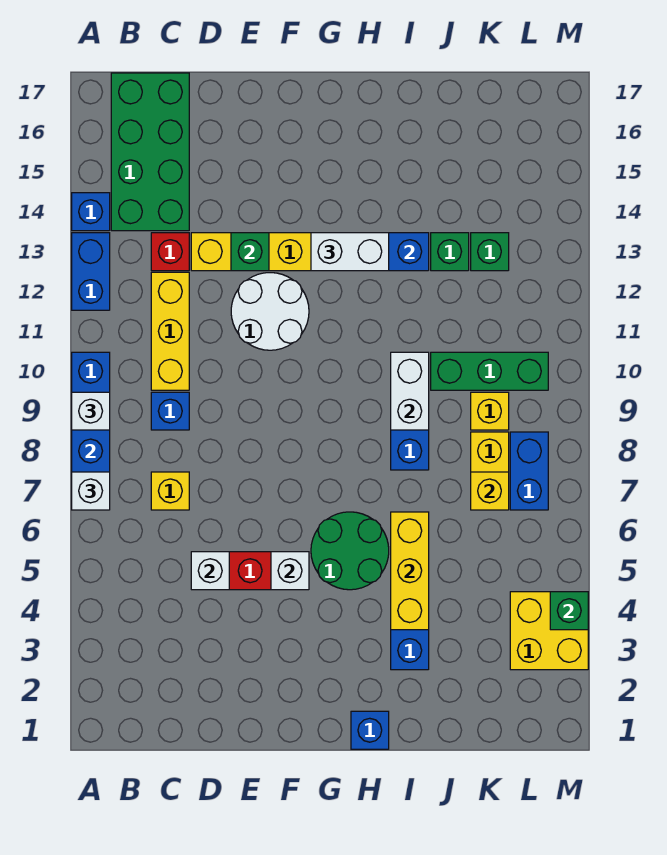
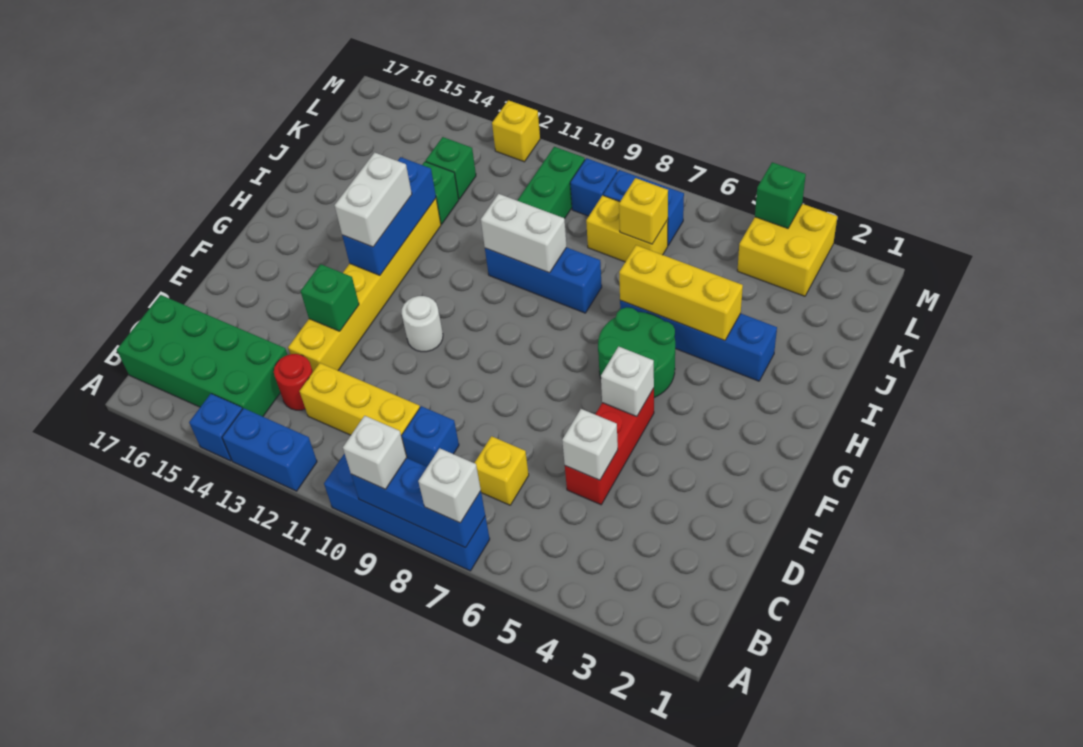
red 1x1 brick [151,233,189,271] -> red 1x1 round brick [274,354,313,410]
white 2x2 round brick [231,273,309,350] -> white 1x1 round brick [402,296,443,352]
blue 1x1 brick [351,711,389,749] -> blue 1x1 brick moved to [570,158,617,216]
yellow 1x1 brick [471,392,509,430] -> yellow 1x1 brick moved to [492,100,540,162]

